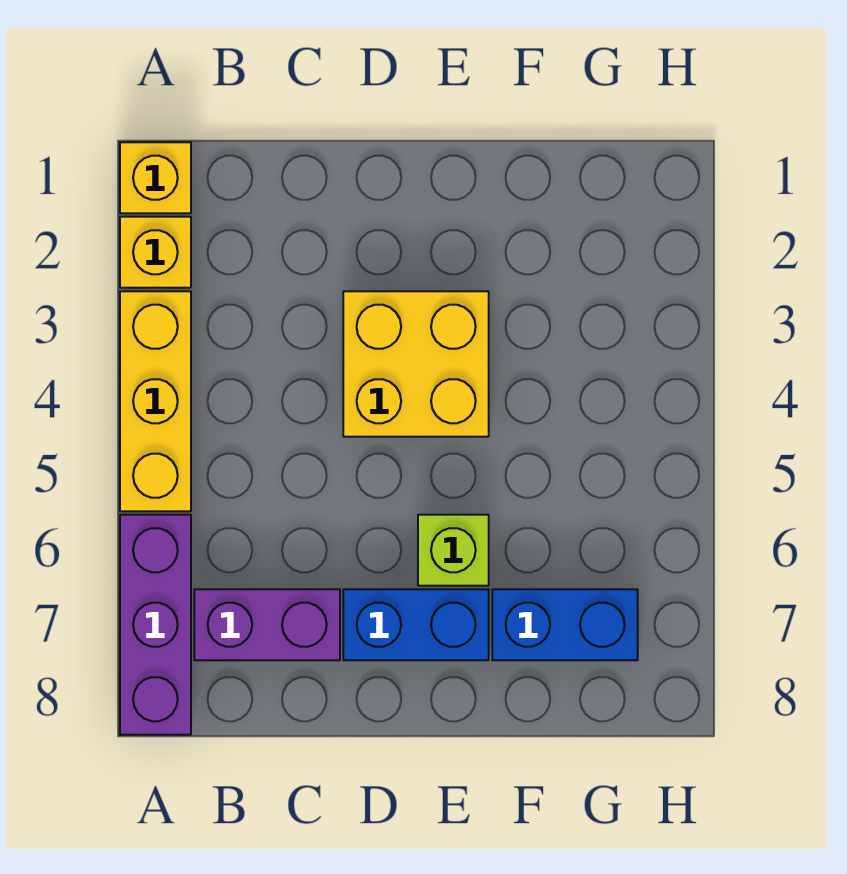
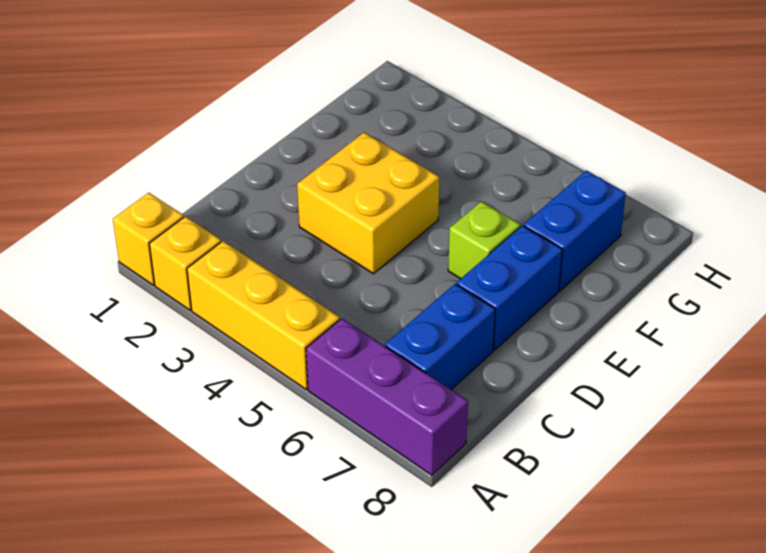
purple 1x2 brick [194,589,340,660] -> blue 1x2 brick [385,284,495,389]

